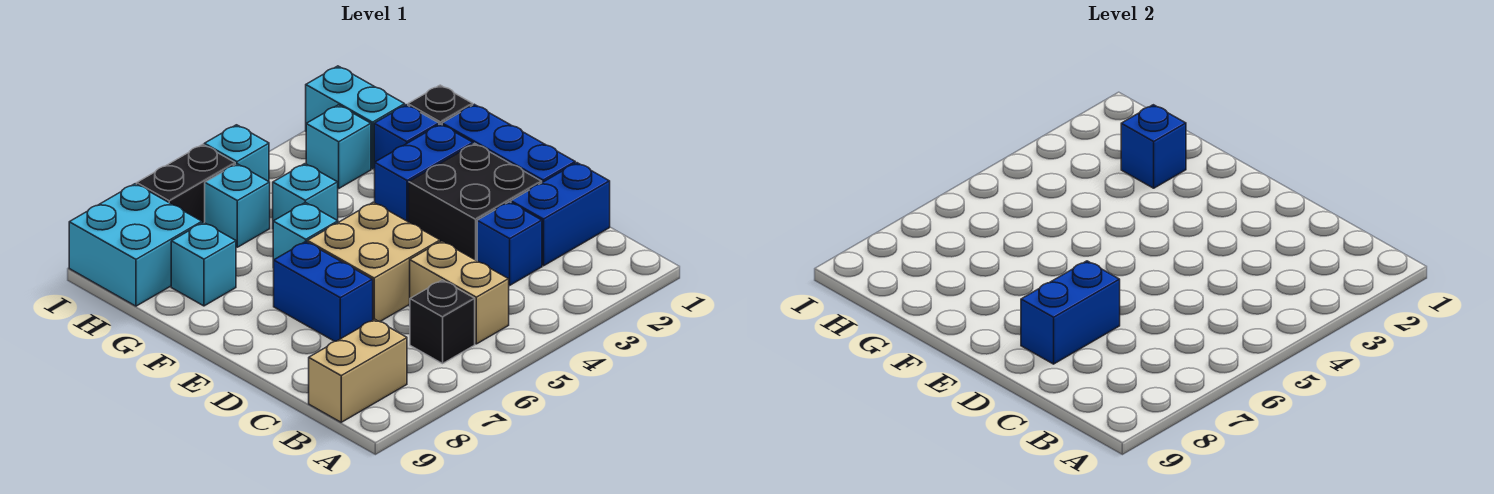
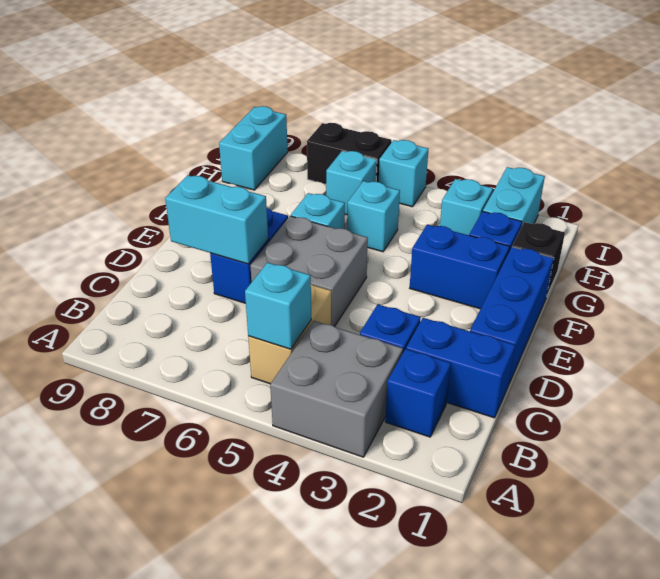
none -> grey 2x2 brick [270,321,403,457]
black 1x1 brick [410,280,475,364] -> none
tan 1x2 brick [309,319,407,422] -> none
black 2x2 brick [409,143,542,261] -> none
tan 2x2 brick [307,202,440,322] -> grey 2x2 brick [250,216,368,327]
blue 1x2 brick [1021,261,1120,364] -> cyan 1x2 brick [165,175,268,264]
blue 1x1 brick [1121,105,1186,188] -> blue 1x1 brick moved to [385,349,451,437]
cyan 1x1 brick [171,222,236,306] -> cyan 1x1 brick moved to [245,262,311,349]
cyan 2x2 brick [69,184,202,306] -> cyan 1x2 brick [219,106,288,190]

